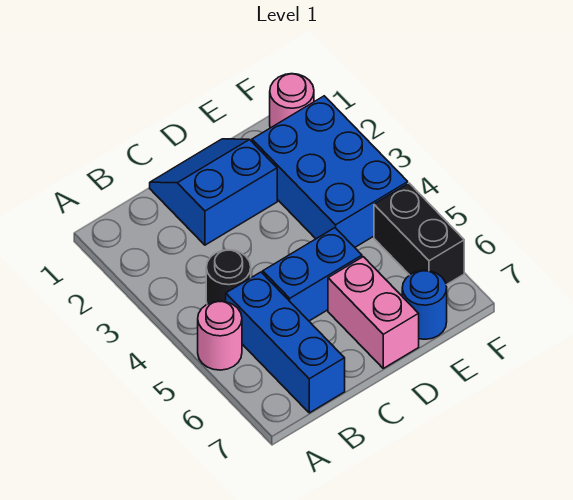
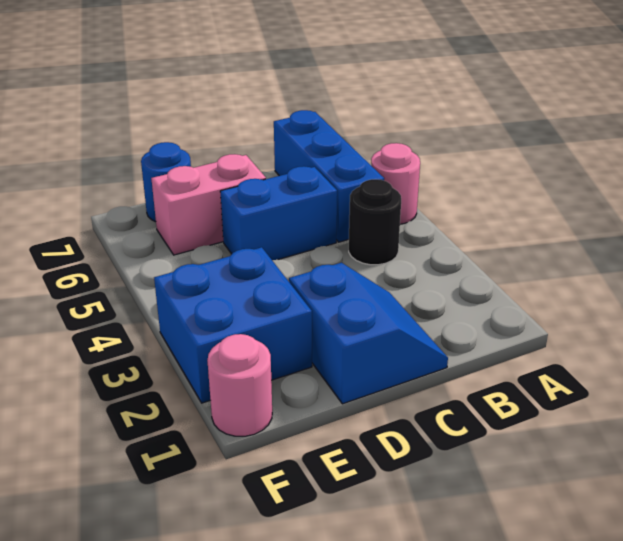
blue 2x2 slope [150,139,277,245] -> blue 2x2 slope turned to [289,263,448,404]
pink 1x2 brick [328,257,419,368] -> pink 1x2 brick turned to [151,154,266,255]
blue 2x3 brick [252,96,408,247] -> blue 2x2 brick [154,247,312,403]
black 1x2 brick [374,183,464,285] -> none

